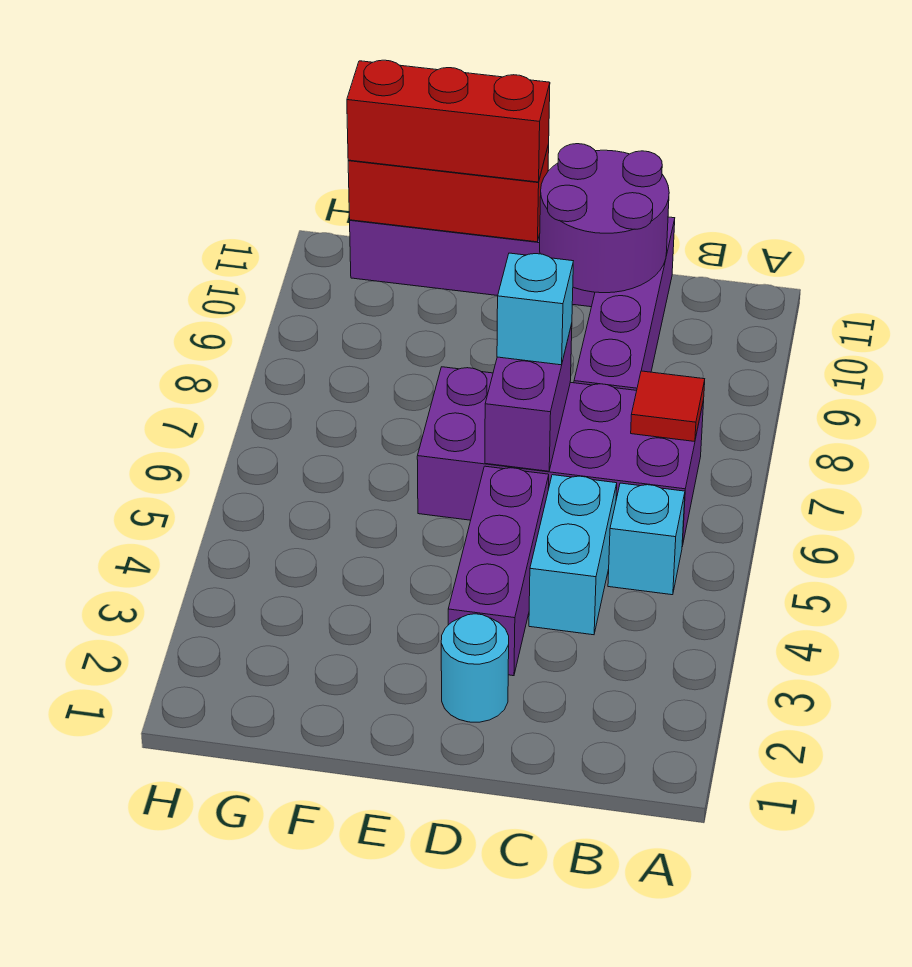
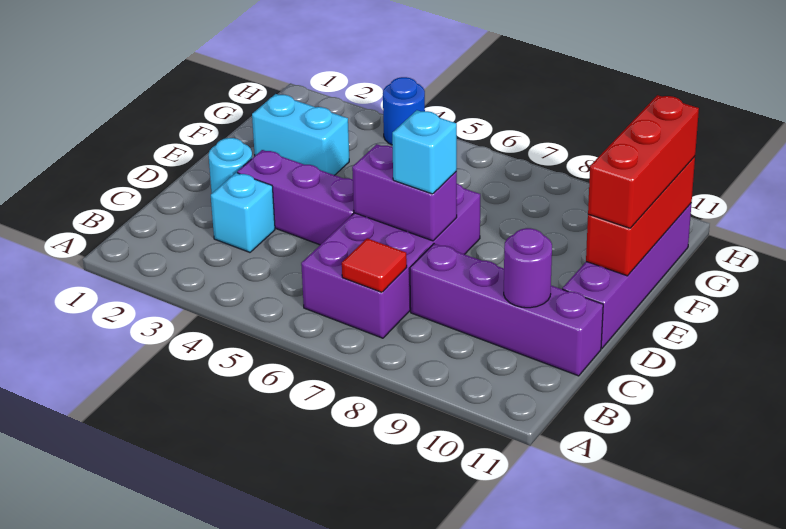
cyan 1x1 brick [608,483,685,595] -> cyan 1x1 brick moved to [211,173,275,252]
cyan 1x2 brick [529,475,617,635] -> cyan 1x2 brick moved to [252,94,349,175]
purple 2x2 round brick [540,144,669,293] -> purple 1x1 round brick [504,228,552,308]
none -> blue 1x1 round brick [383,77,425,145]

